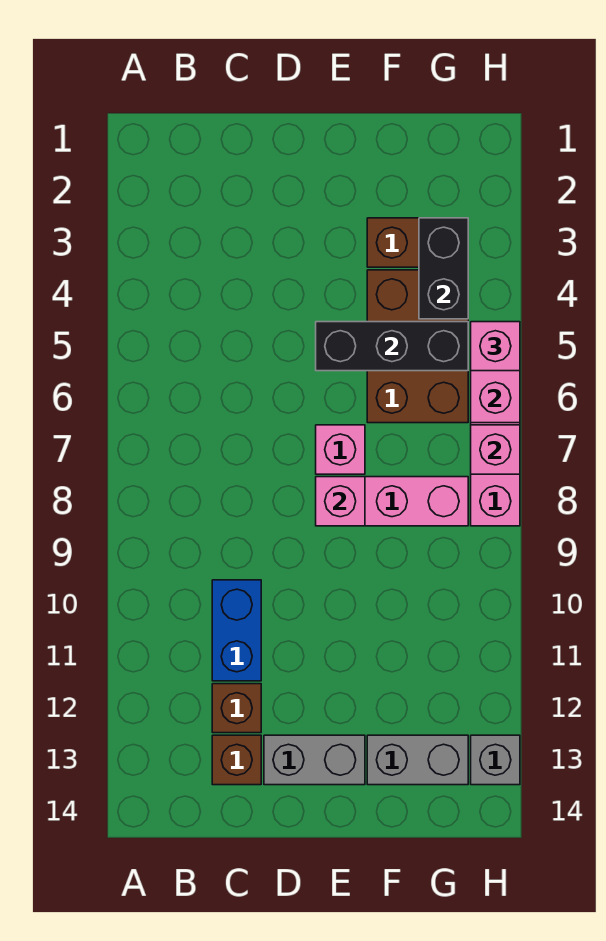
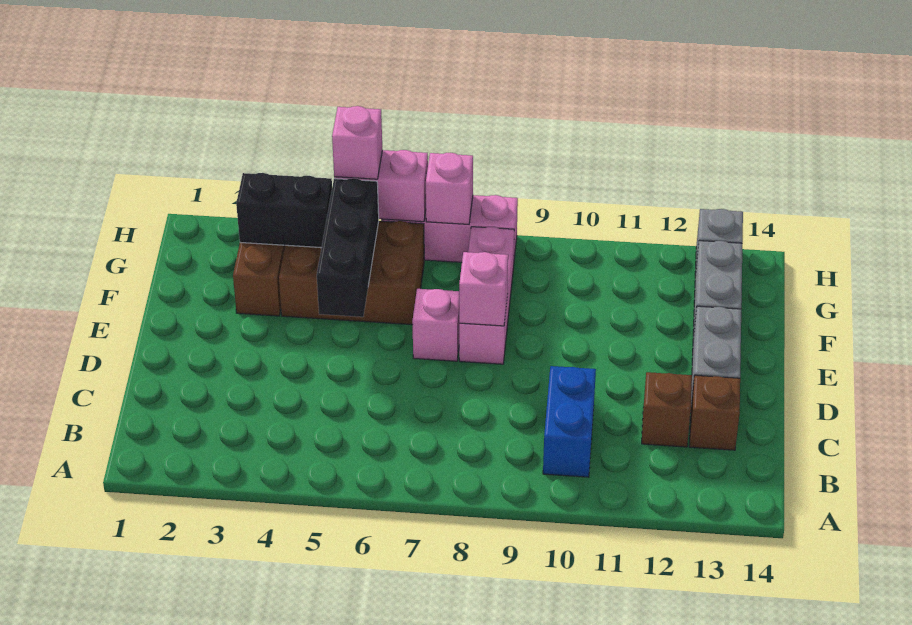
blue 1x2 brick [212,580,261,681] -> blue 1x2 brick turned to [543,366,596,477]

